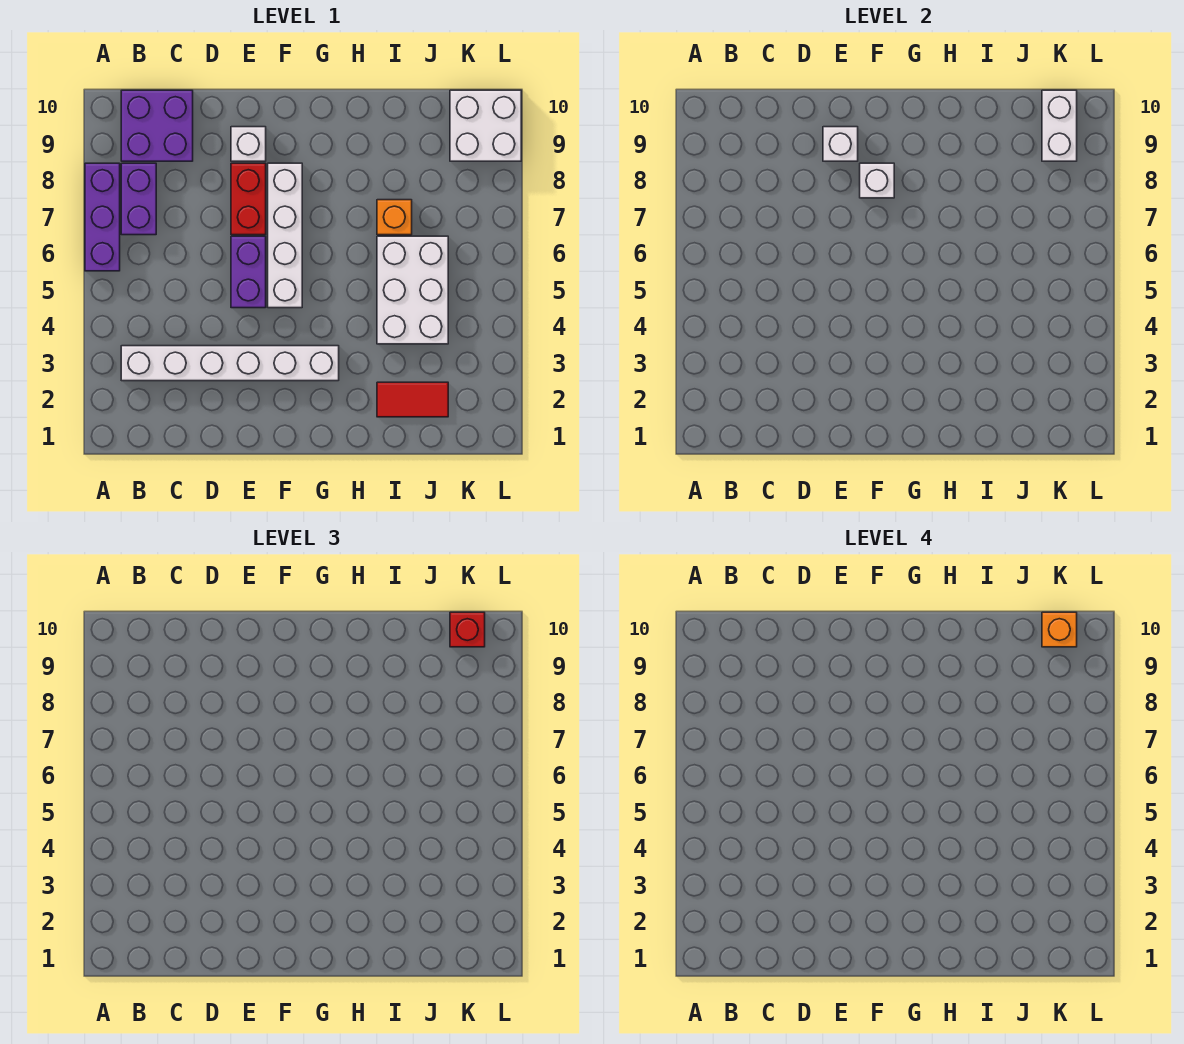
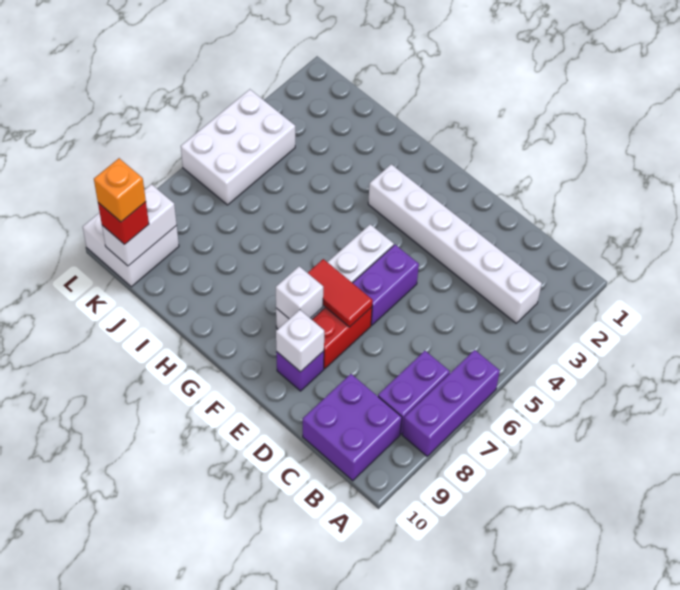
white 1x1 brick [231,127,266,161] -> purple 1x1 brick [276,351,324,391]
red 1x2 tile [377,382,448,417] -> red 1x2 tile moved to [308,259,373,327]
white 2x3 brick [377,236,448,344] -> white 2x3 brick moved to [181,89,295,205]
orange 1x1 brick [377,200,412,235] -> none

